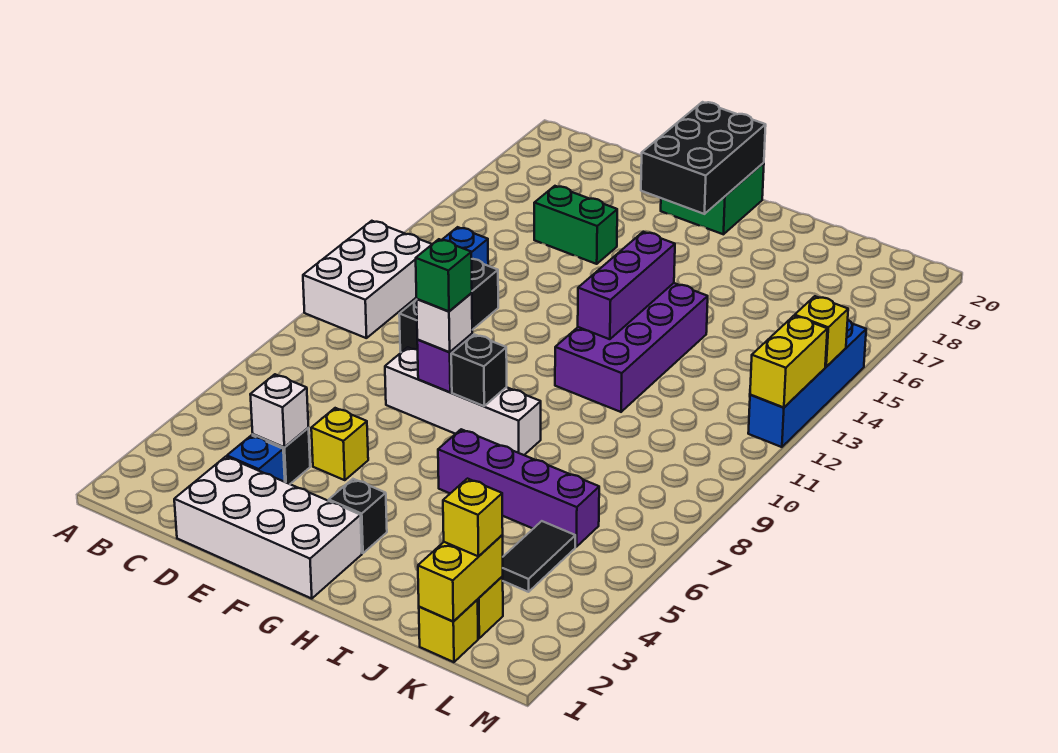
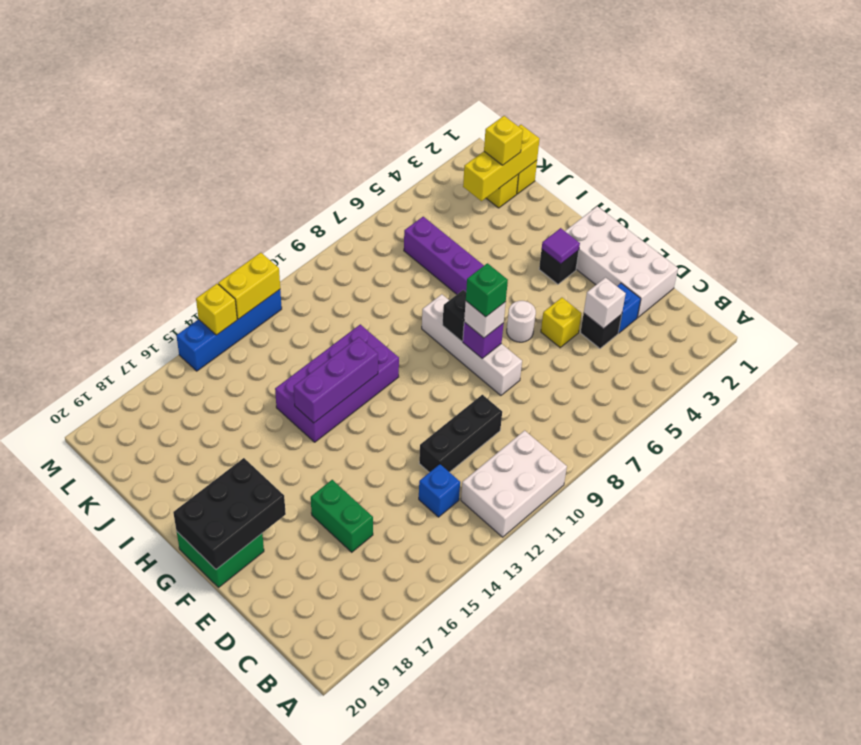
none -> white 1x1 round brick [507,301,536,342]
none -> purple 1x1 tile [542,228,580,264]
yellow 1x2 brick [418,535,503,622] -> yellow 1x3 brick [463,125,539,201]
black 1x2 tile [503,521,575,592] -> none

